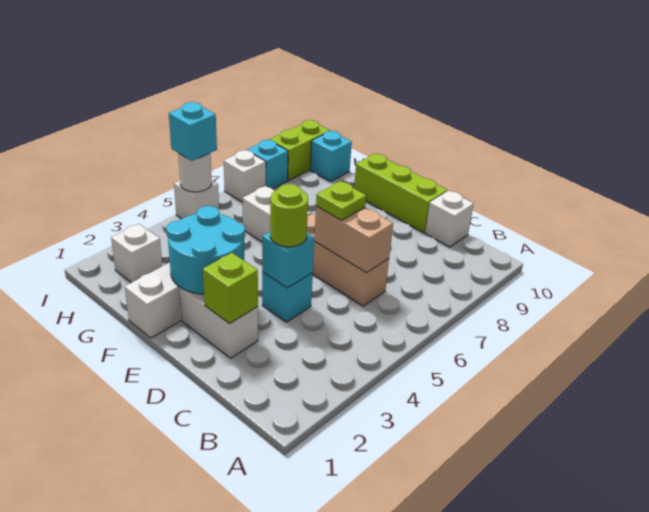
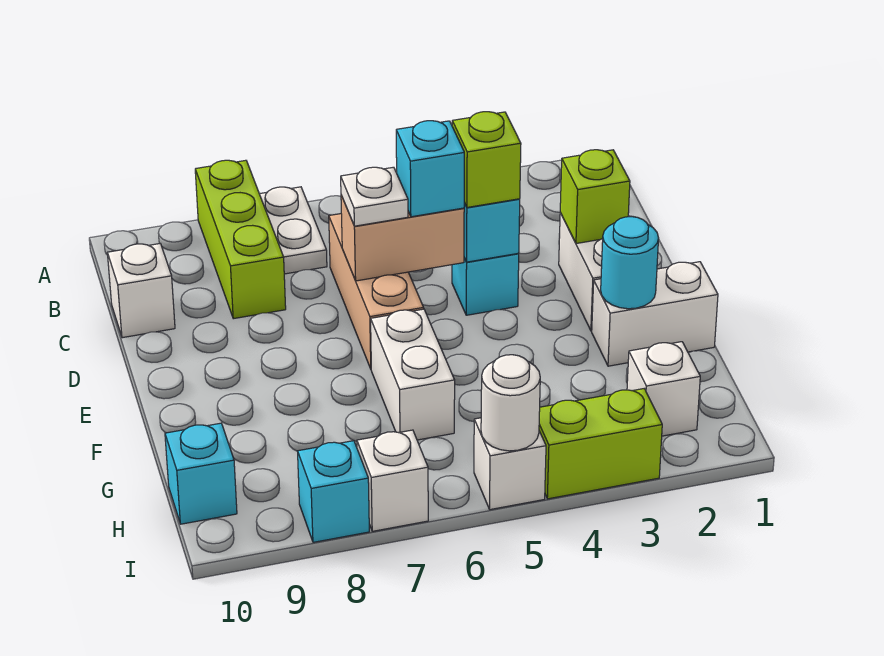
none -> white 1x2 plate [260,187,327,274]
tan 1x2 brick [314,206,393,273] -> tan 1x2 brick turned to [341,195,464,281]
lime 1x1 round brick [270,184,308,247] -> lime 1x1 brick [452,112,521,207]
lime 1x1 plate [316,181,366,220] -> white 1x1 plate [341,167,408,226]
lime 1x3 brick [354,154,447,233] -> lime 1x3 brick moved to [195,160,286,319]
cyan 2x2 round brick [166,206,245,294] -> cyan 1x1 round brick [601,217,659,309]
cyan 1x1 brick [169,102,217,161] -> cyan 1x1 brick moved to [396,121,464,217]
lime 1x2 brick [269,120,330,181] -> lime 1x2 brick moved to [539,389,662,499]

